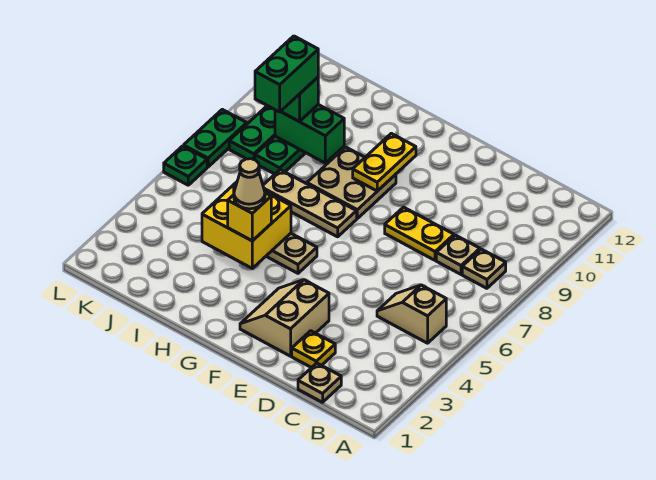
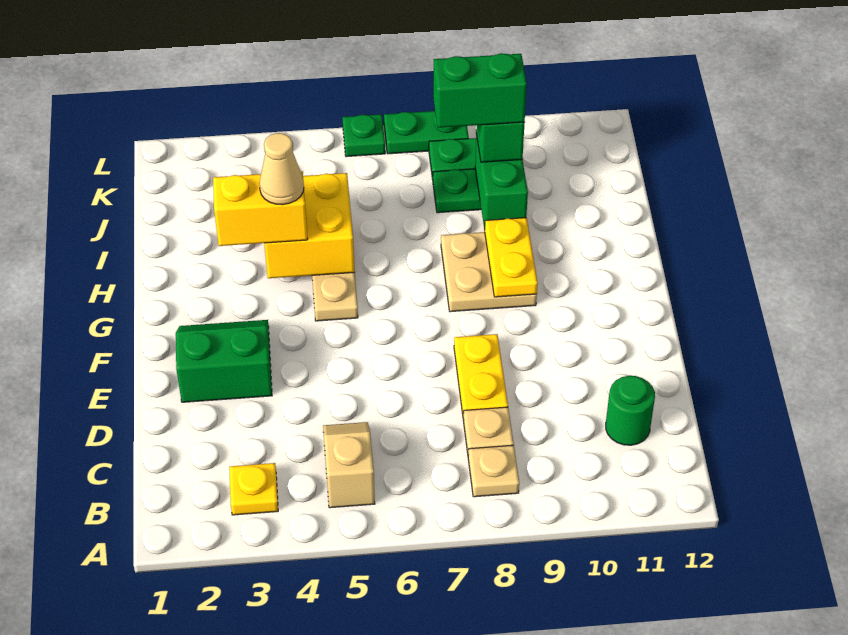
tan 1x1 plate [298,363,341,402] -> none
none -> green 1x1 round brick [606,376,655,445]
yellow 1x1 plate [292,331,335,368] -> yellow 1x1 plate moved to [229,463,278,515]
tan 2x2 slope [240,280,329,356] -> green 2x2 slope [176,320,272,402]
tan 1x3 plate [263,170,357,237] -> none
yellow 1x2 plate [353,133,416,191] -> yellow 1x2 plate turned to [484,218,538,297]
yellow 1x1 brick [228,193,271,241] -> yellow 1x2 brick [213,171,308,246]

